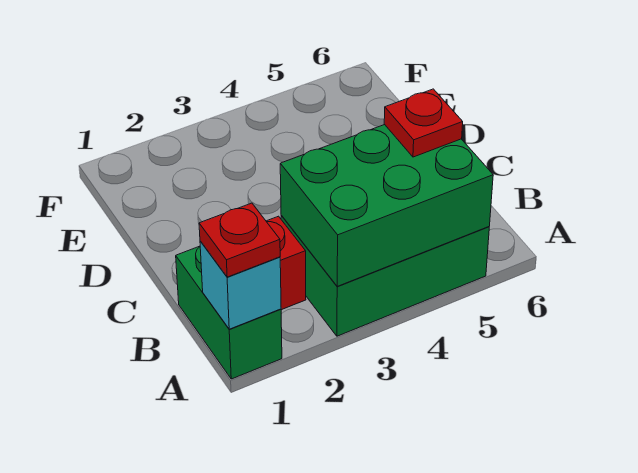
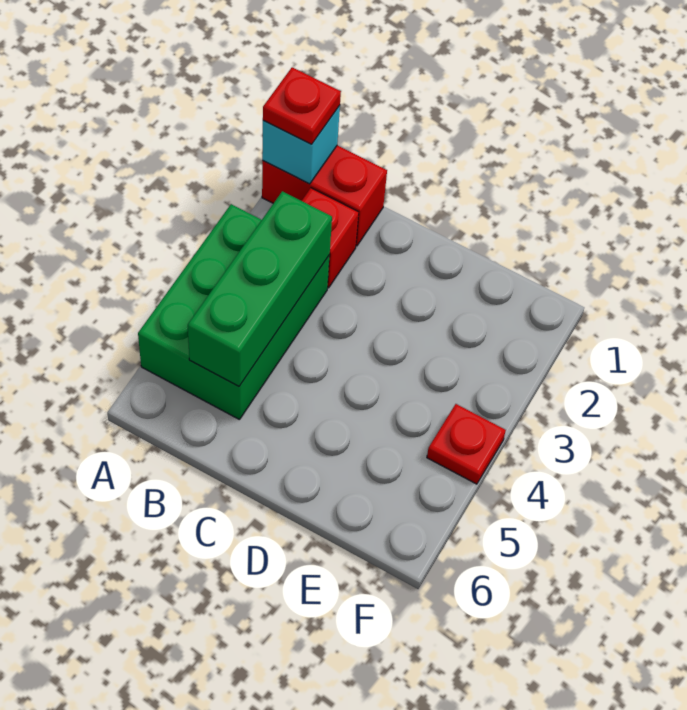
green 1x2 brick [176,246,282,379] -> red 1x2 brick [262,145,387,246]
green 2x3 brick [280,125,493,286] -> green 1x3 brick [188,191,332,386]
red 1x1 plate [384,89,463,157] -> red 1x1 plate moved to [427,404,506,484]

